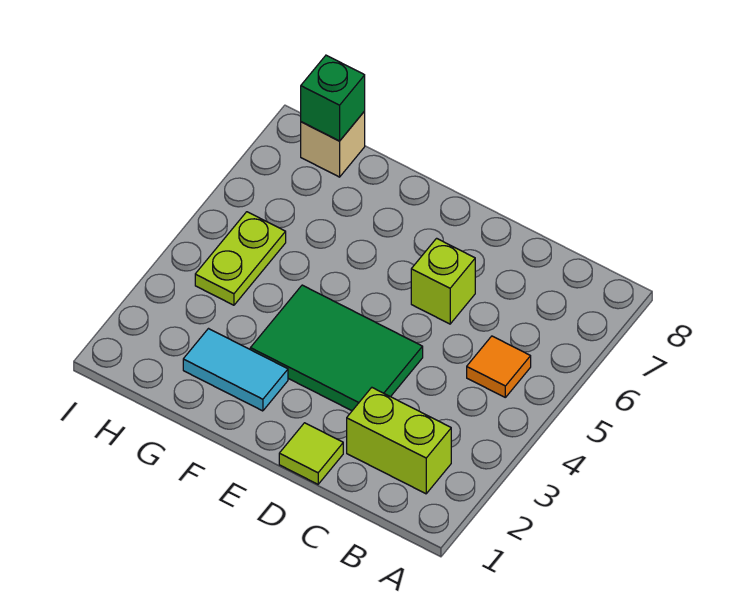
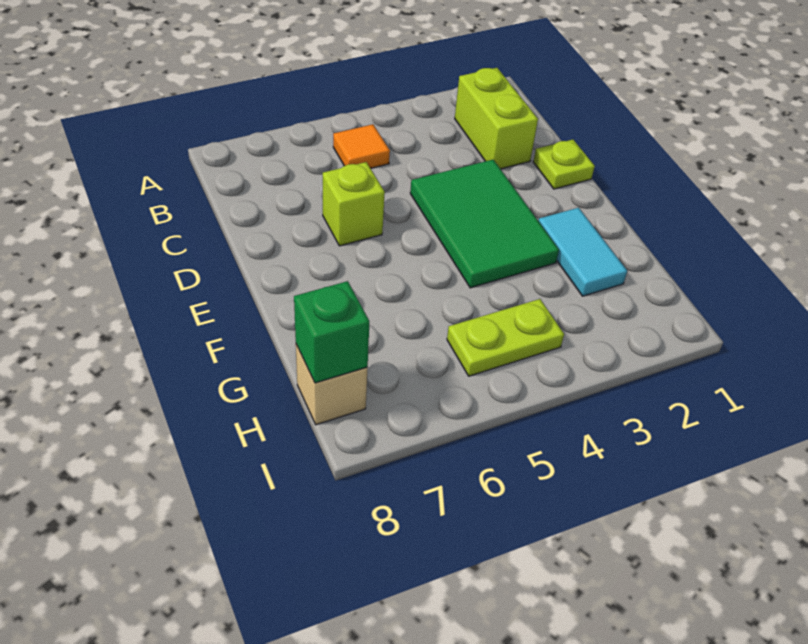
lime 1x1 tile [279,423,343,484] -> lime 1x1 plate [533,140,595,189]

